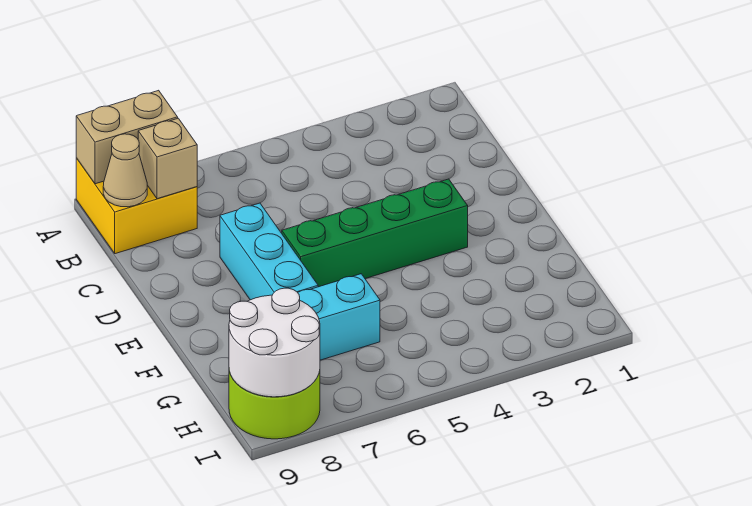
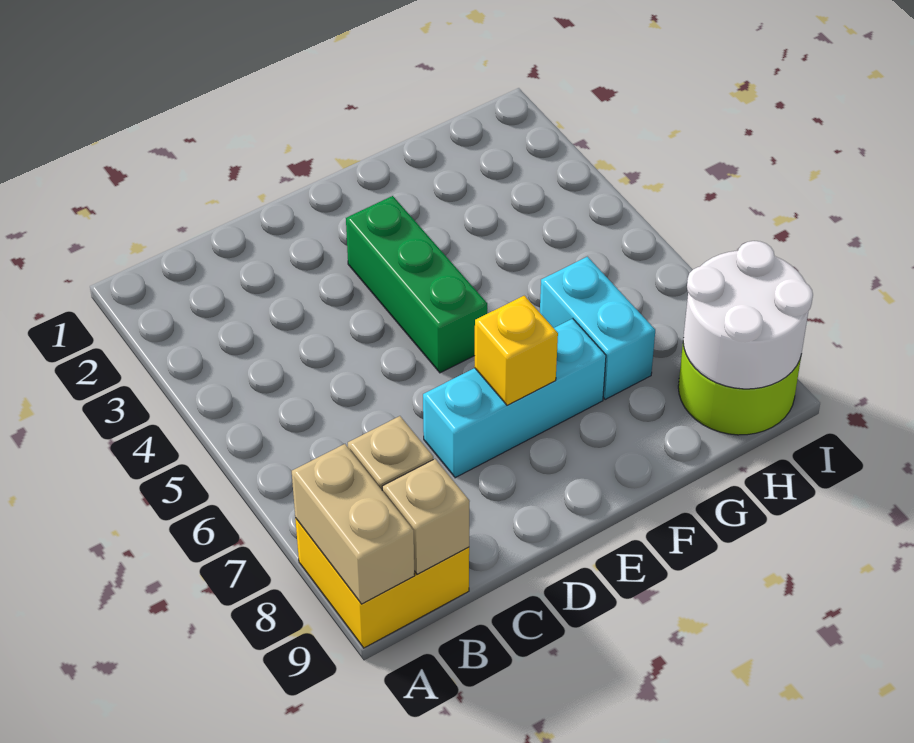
tan 1x1 cone [103,134,147,207] -> tan 1x1 brick [382,459,470,574]
green 1x4 brick [282,179,468,287] -> green 1x3 brick [346,196,487,373]
none -> yellow 1x1 brick [474,296,558,405]

